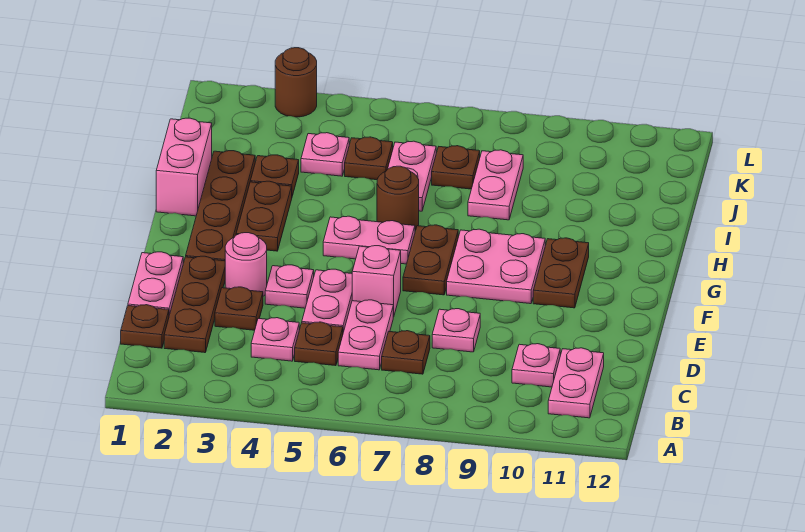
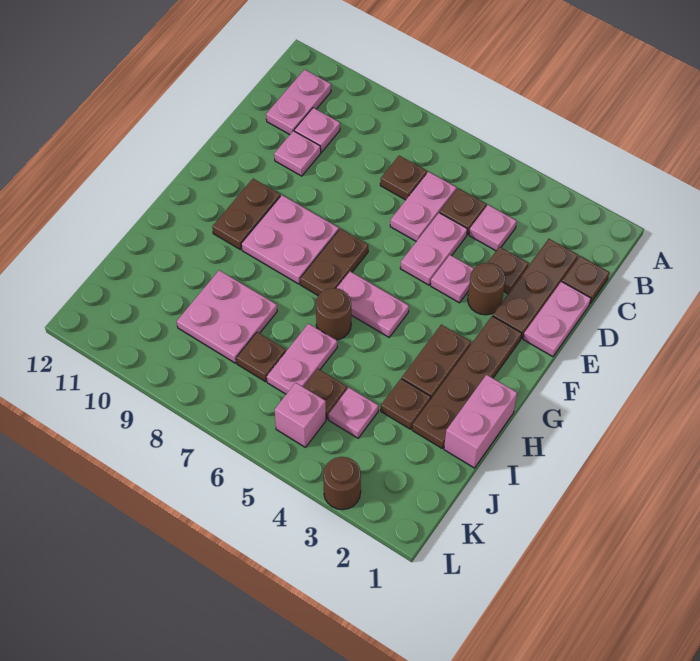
pink 1x1 plate [432,309,480,352] -> pink 1x1 plate moved to [274,131,321,176]
pink 1x1 round brick [225,233,267,296] -> brown 1x1 round brick [468,263,505,315]
pink 1x1 brick [352,246,401,317] -> pink 1x1 brick moved to [275,383,326,447]
pink 1x2 plate [468,150,523,220] -> pink 2x2 plate [177,270,277,363]

